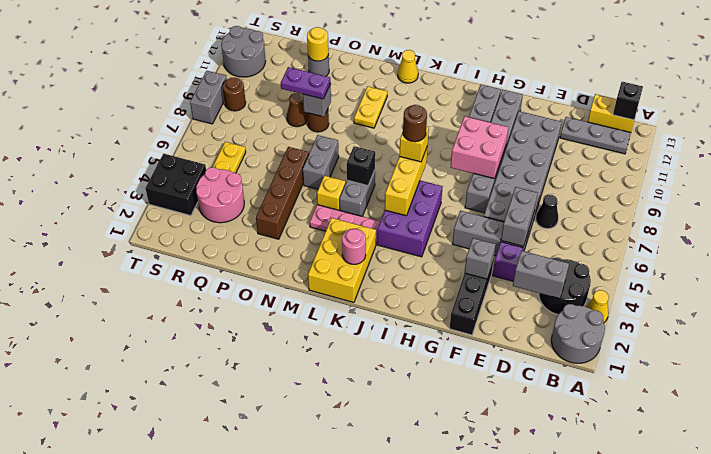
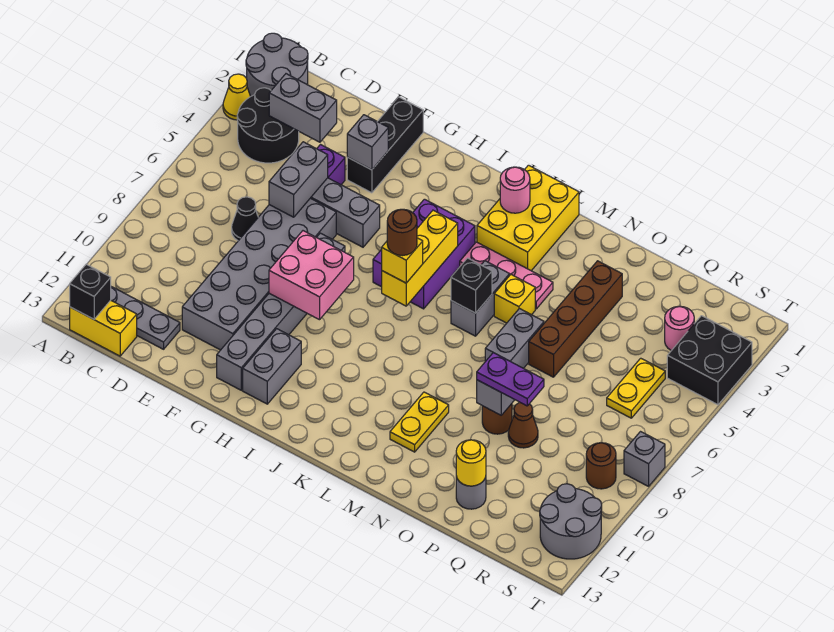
yellow 1x1 cone [398,50,418,83] -> none
pink 2x2 round brick [196,167,244,223] -> pink 1x1 round brick [665,306,694,351]
grey 1x2 brick [190,71,227,124] -> grey 1x1 brick [624,432,665,486]

